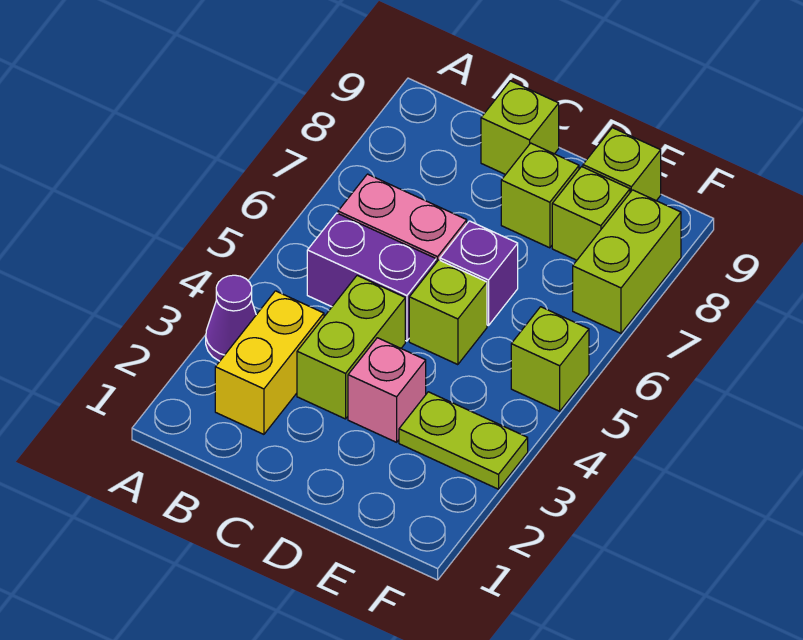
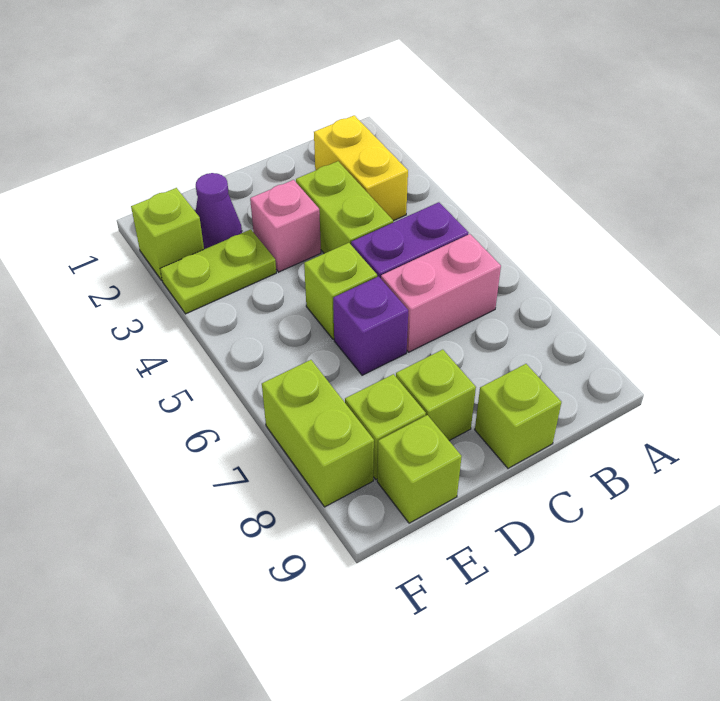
purple 1x1 cone [206,275,256,361] -> purple 1x1 cone moved to [196,173,242,249]
lime 1x1 brick [511,307,589,411] -> lime 1x1 brick moved to [131,188,204,280]

